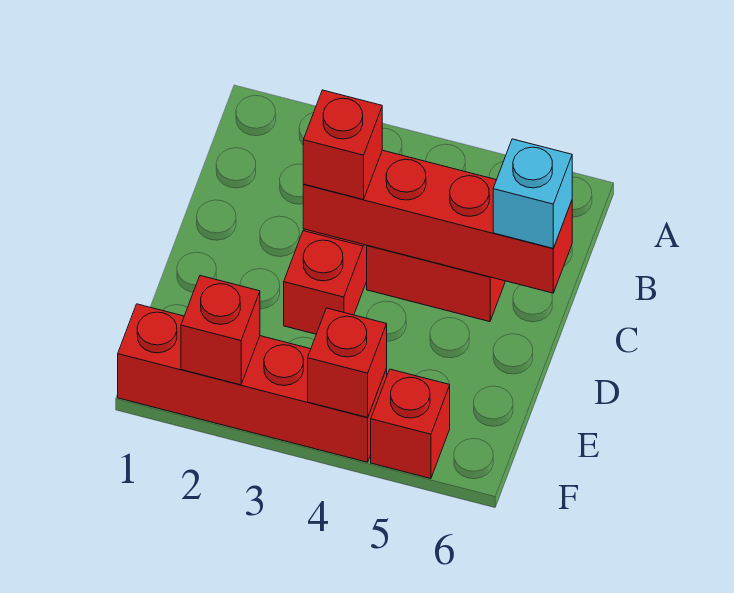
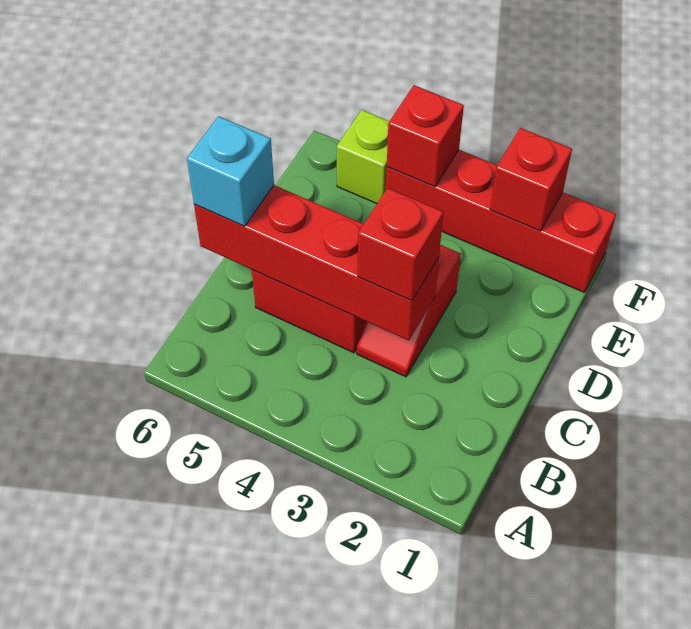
red 1x1 brick [371,369,450,479] -> lime 1x1 brick [337,110,389,204]

